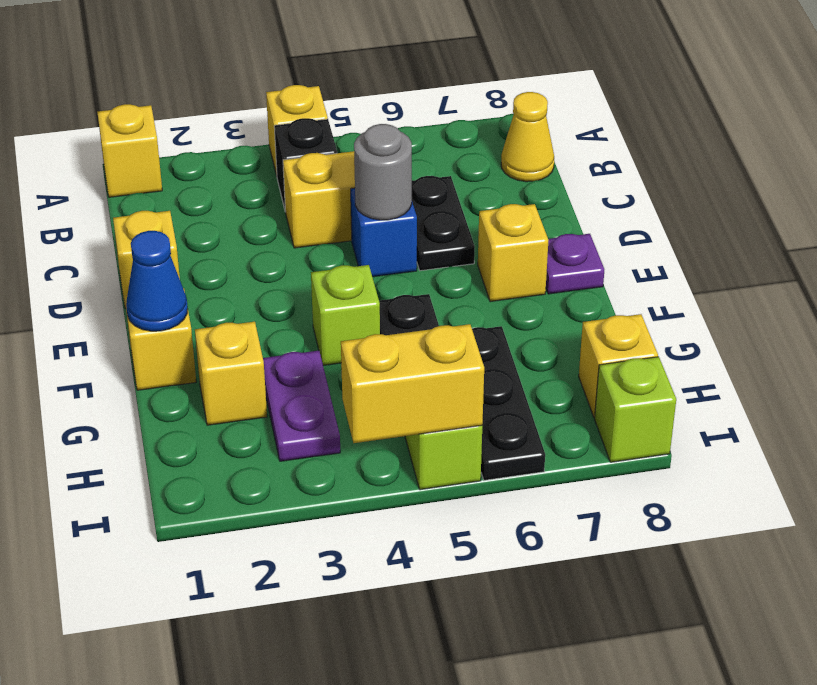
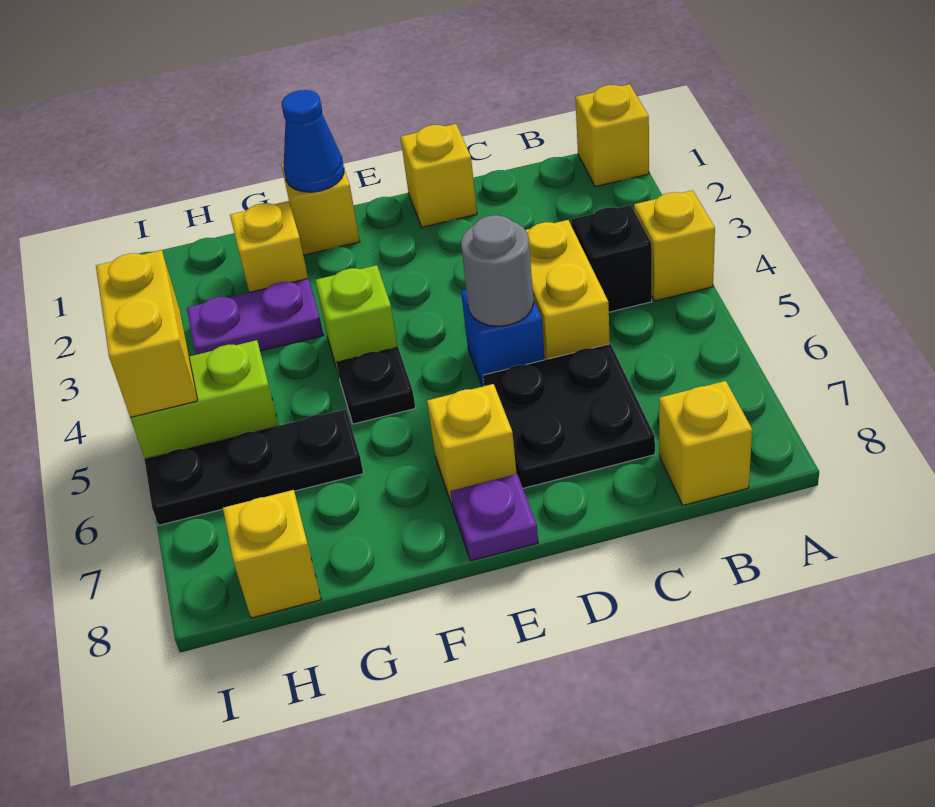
yellow 1x1 cone [501,92,554,182] -> yellow 1x1 brick [659,381,752,505]
black 1x2 plate [412,176,475,271] -> black 2x2 plate [483,344,655,488]
lime 1x1 brick [595,357,676,462] -> none

